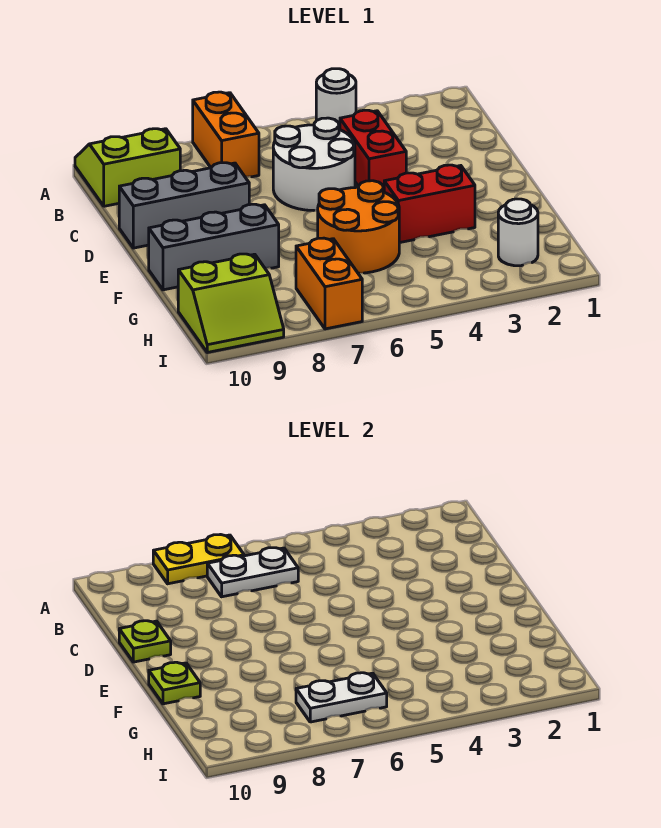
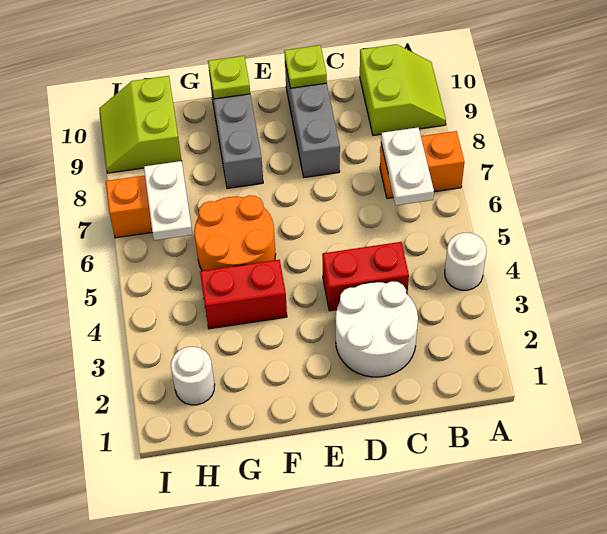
yellow 1x2 plate [153,535,244,584] -> none
white 2x2 round brick [273,118,355,211] -> white 2x2 round brick moved to [336,281,418,377]
red 1x2 brick [384,165,475,243] -> red 1x2 brick turned to [200,260,287,329]

